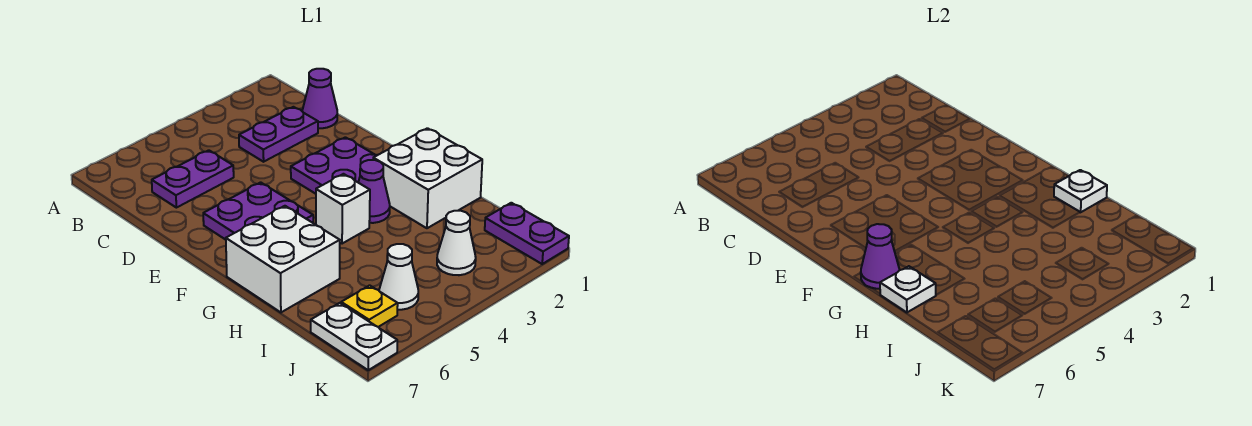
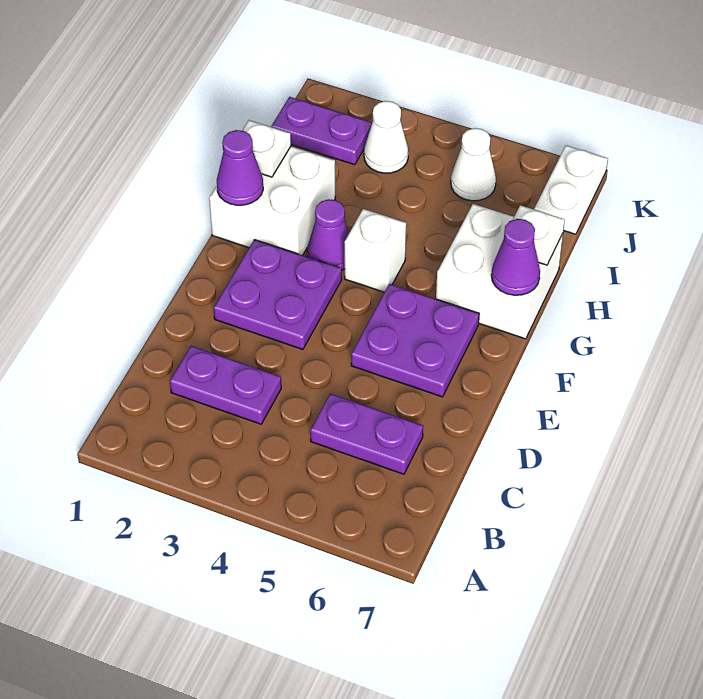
purple 1x1 cone [302,69,337,128] -> purple 1x1 cone moved to [217,130,263,205]
purple 1x2 plate [485,203,569,264] -> purple 1x2 plate turned to [271,97,372,165]
yellow 1x1 plate [341,285,398,327] -> none

